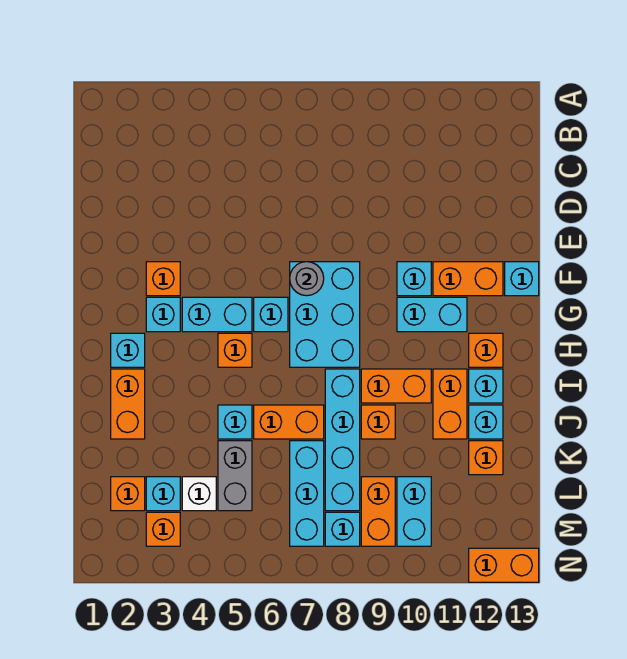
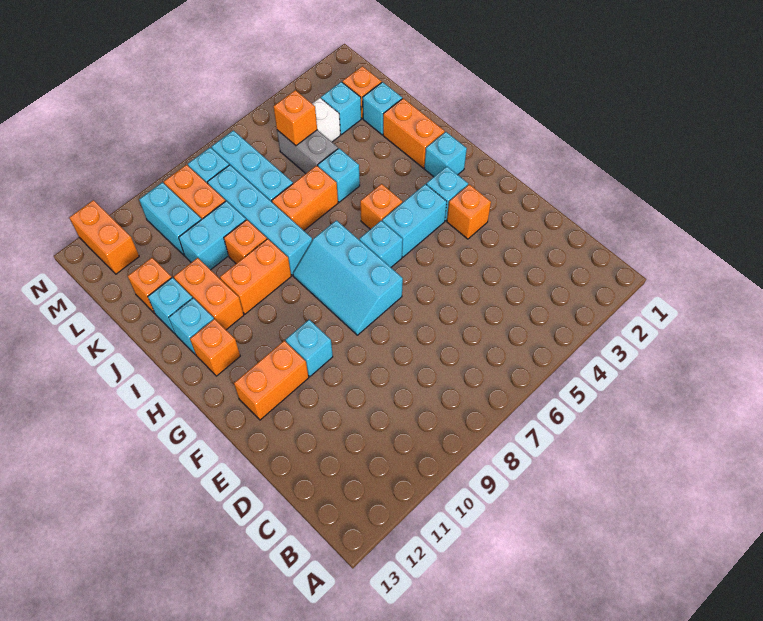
cyan 2x3 brick [290,262,360,367] -> cyan 2x3 slope [293,220,403,335]
grey 1x1 round brick [290,262,324,296] -> none
cyan 1x1 brick [505,262,539,296] -> cyan 1x1 brick moved to [363,82,402,135]
cyan 1x2 brick [397,297,467,332] -> cyan 1x2 brick moved to [179,201,246,270]
orange 1x1 brick [146,512,180,546] -> orange 1x1 brick moved to [273,90,317,146]
orange 1x2 brick [469,548,539,582] -> orange 1x2 brick turned to [69,200,139,274]

